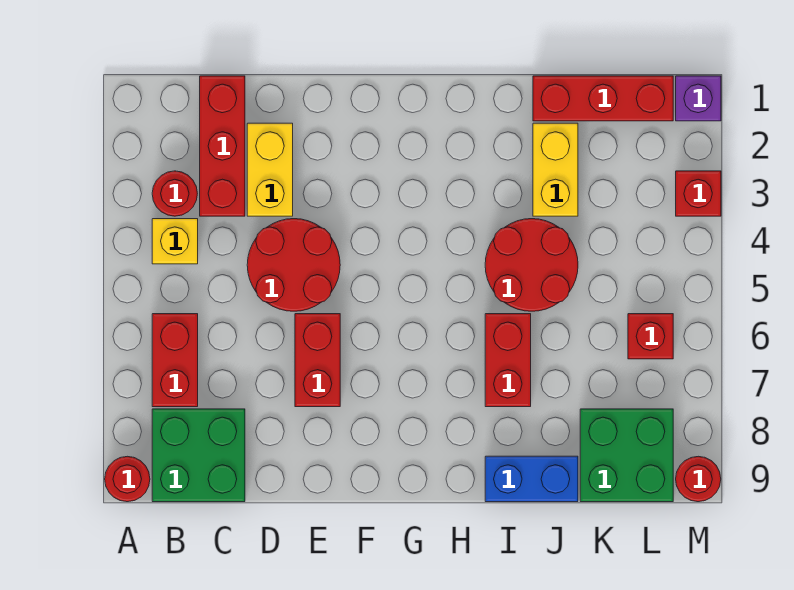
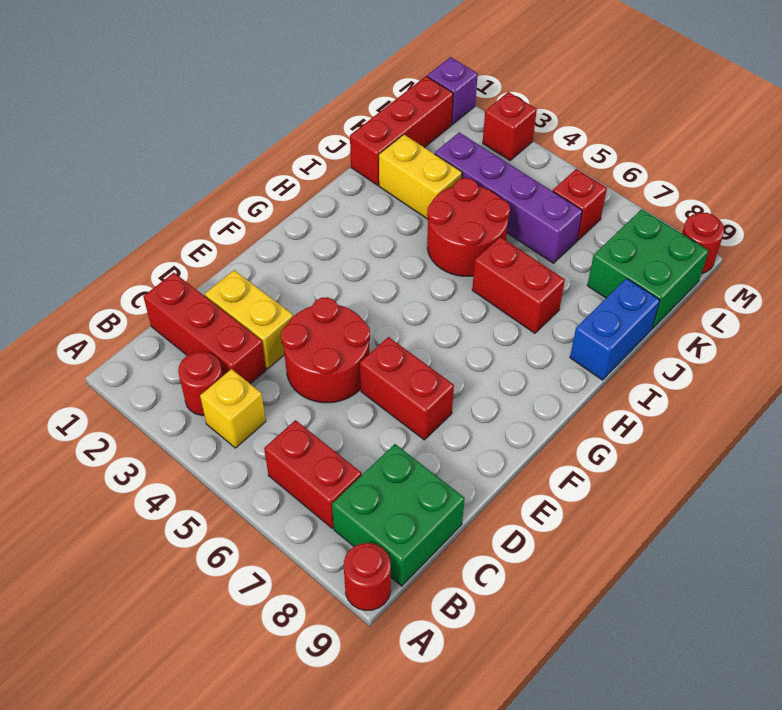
none -> purple 1x4 brick [435,133,582,263]

